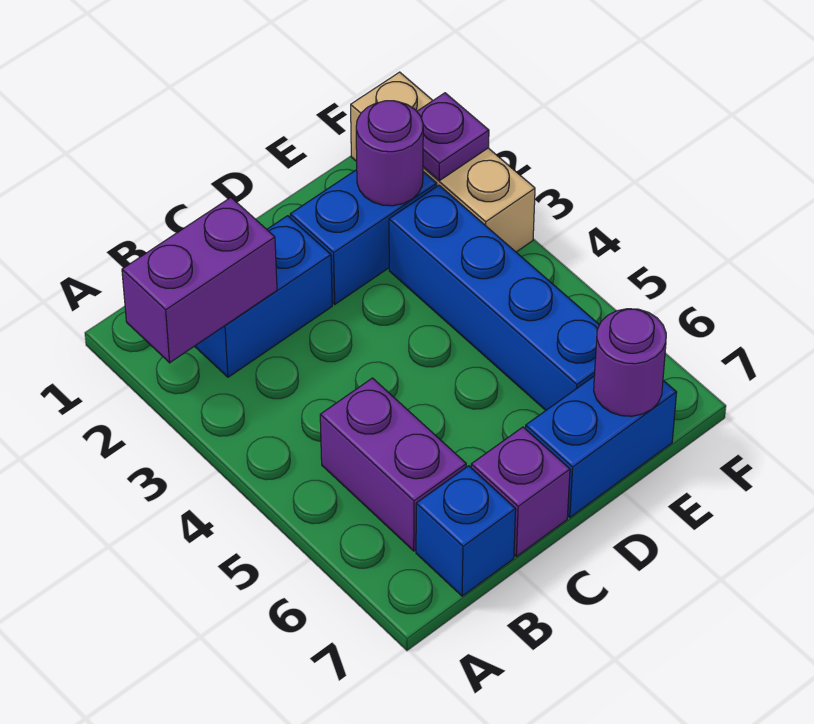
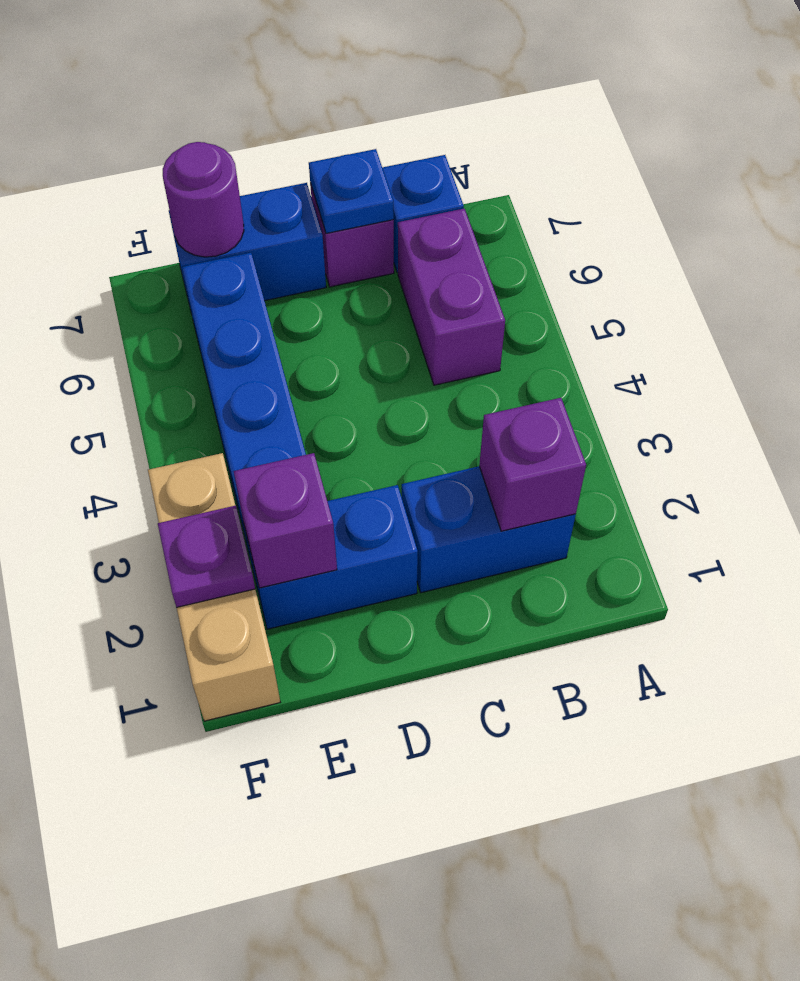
purple 1x2 brick [122,198,277,363] -> purple 1x1 brick [479,398,586,531]
none -> blue 1x1 plate [309,149,394,233]
purple 1x1 round brick [356,101,423,206] -> purple 1x1 brick [234,453,337,588]

